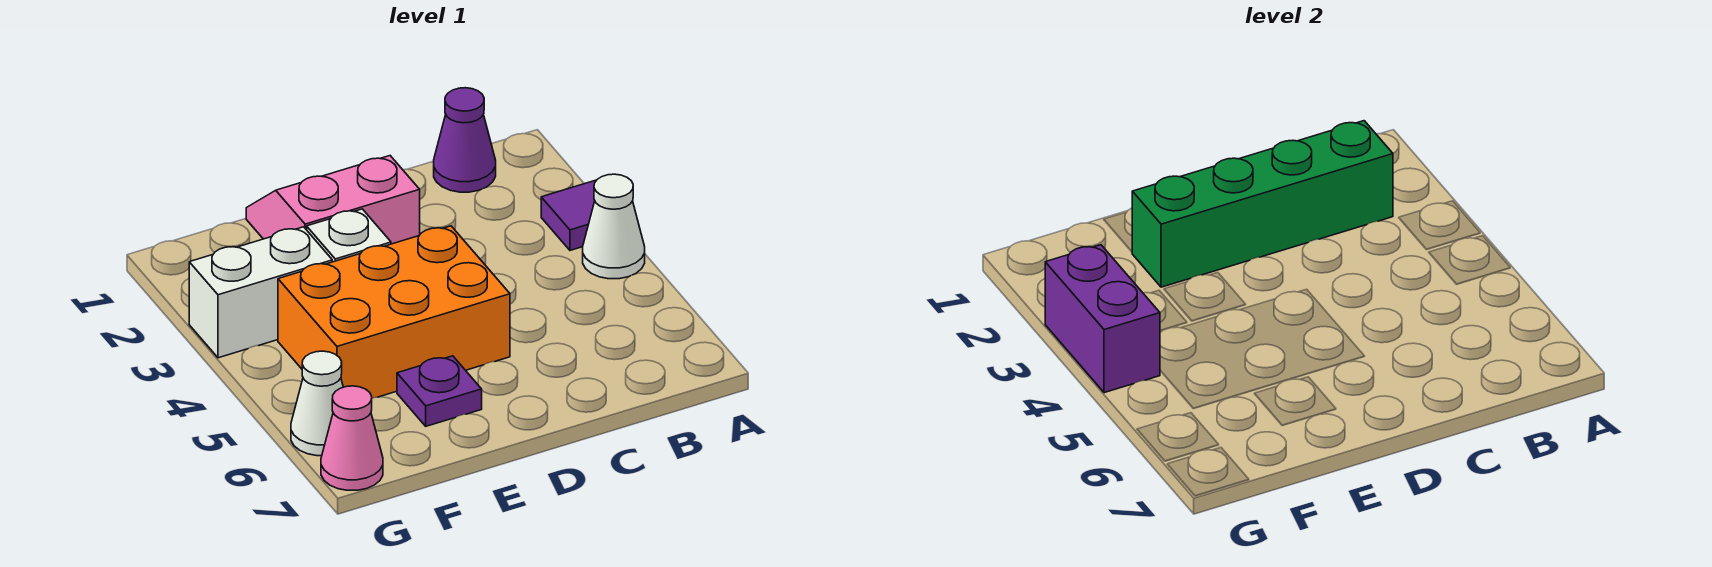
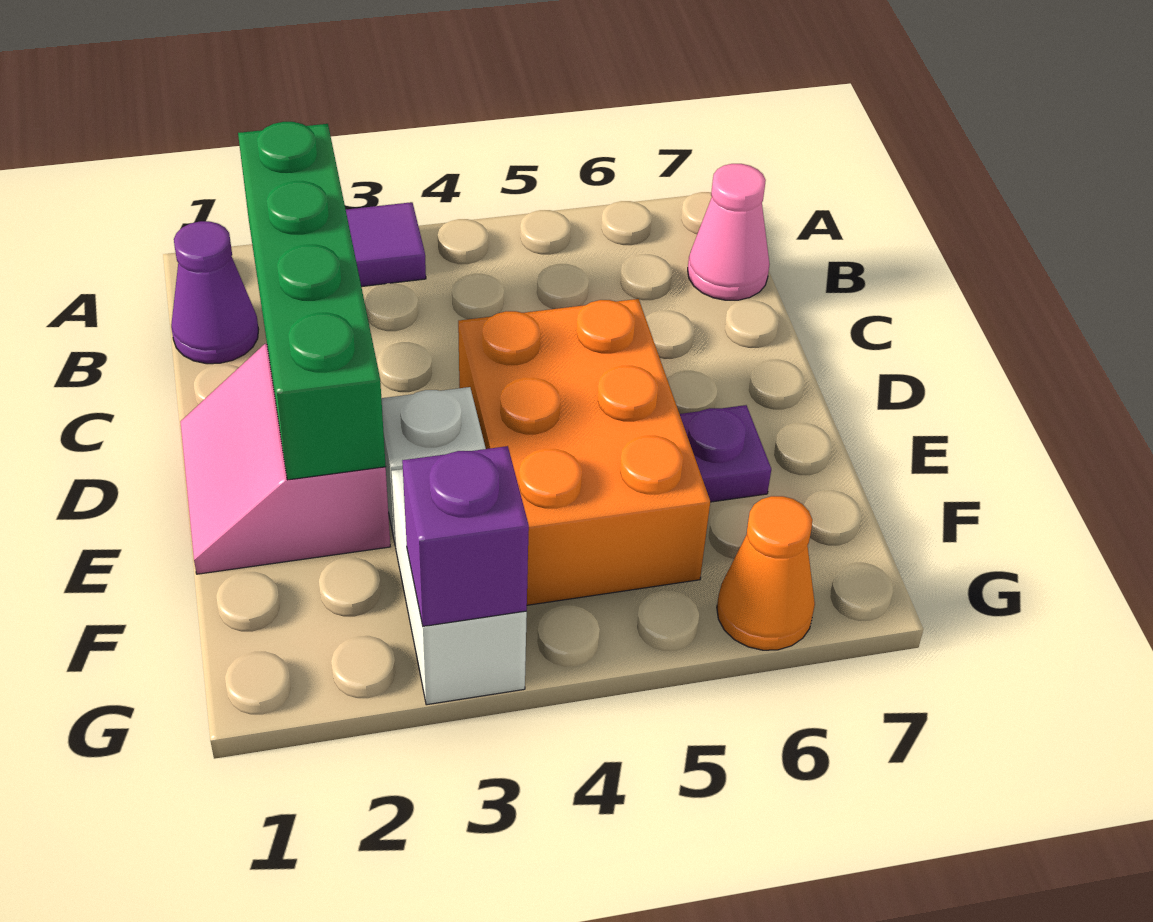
white 1x1 cone [583,174,645,279] -> none
purple 1x2 brick [1045,245,1160,393] -> purple 1x1 brick [402,446,529,626]
white 1x1 cone [291,351,343,456] -> orange 1x1 cone [717,496,815,650]
pink 1x1 cone [321,386,383,490] -> pink 1x1 cone moved to [688,164,770,300]

